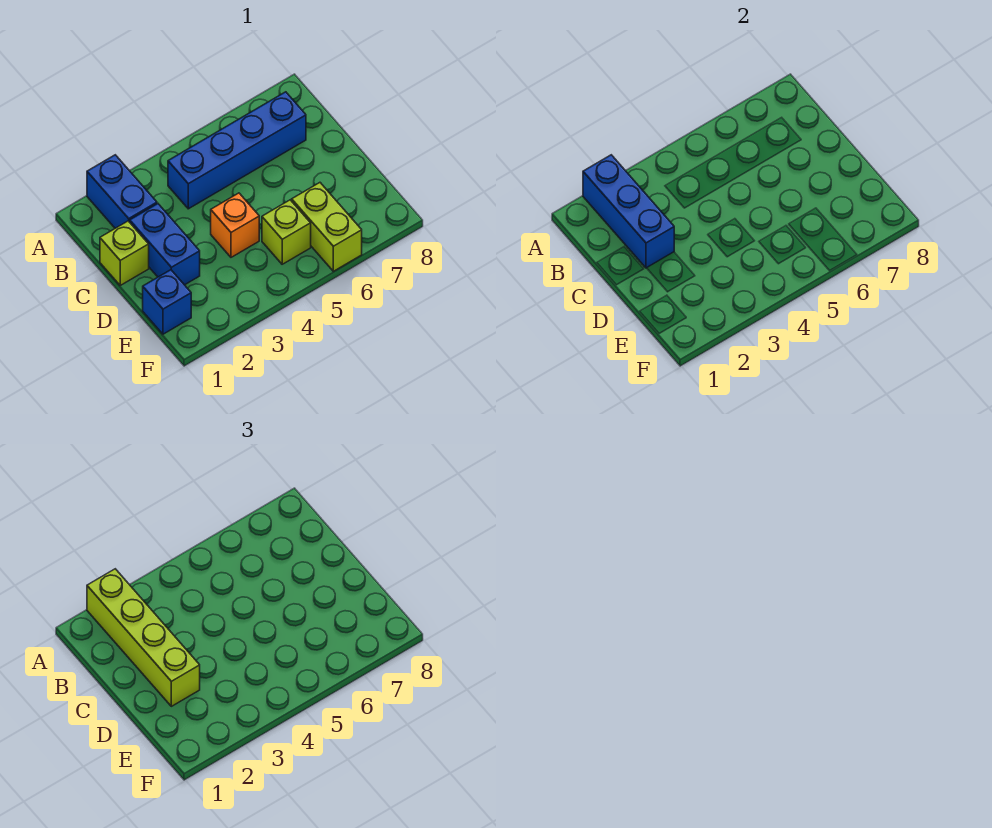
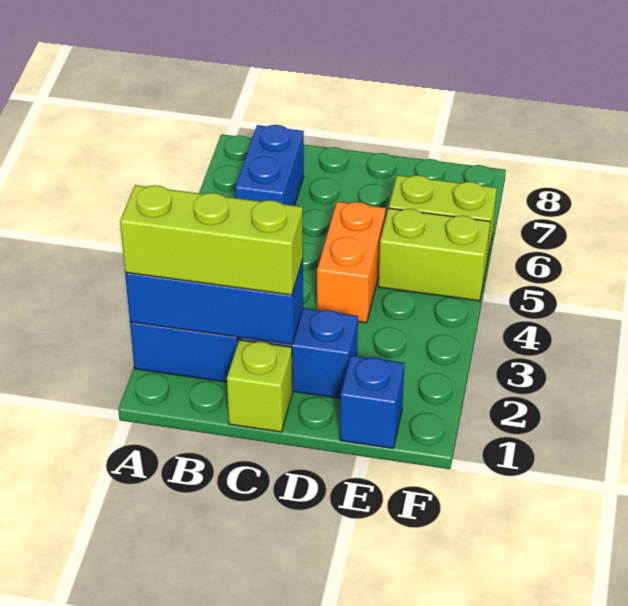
lime 1x4 brick [87,569,200,706] -> lime 1x3 brick [120,185,303,295]
blue 1x4 brick [168,92,306,209] -> blue 1x2 brick [235,125,304,206]
orange 1x1 brick [211,193,259,257] -> orange 1x2 brick [317,202,386,323]
lime 1x1 brick [262,200,311,264] -> lime 1x2 brick [378,208,490,301]

